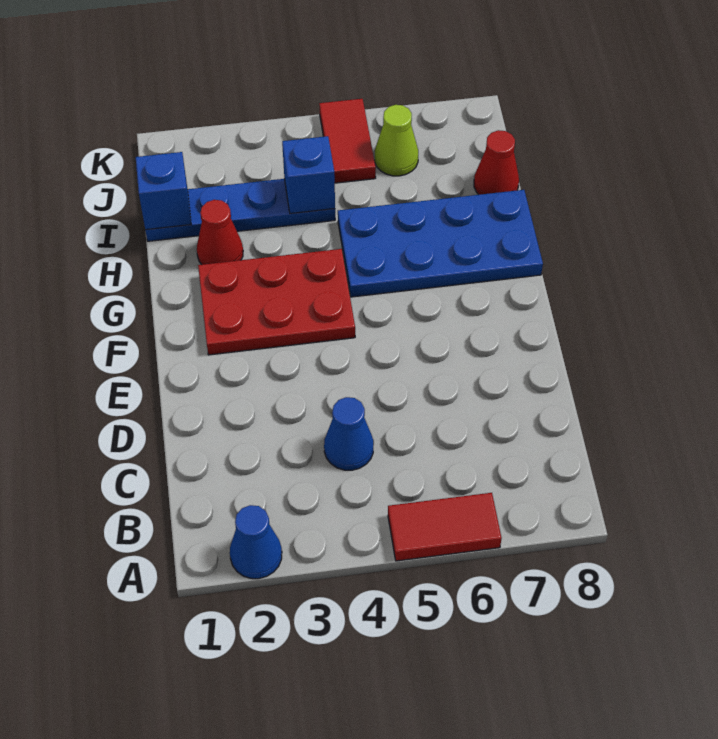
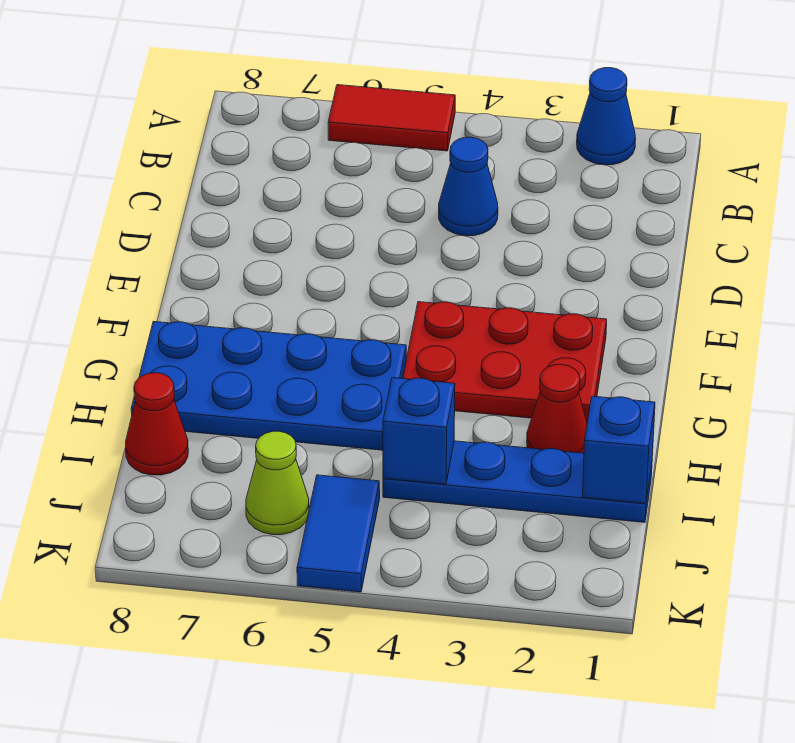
red 1x2 tile [319,99,376,183] -> blue 1x2 tile [297,475,380,592]

